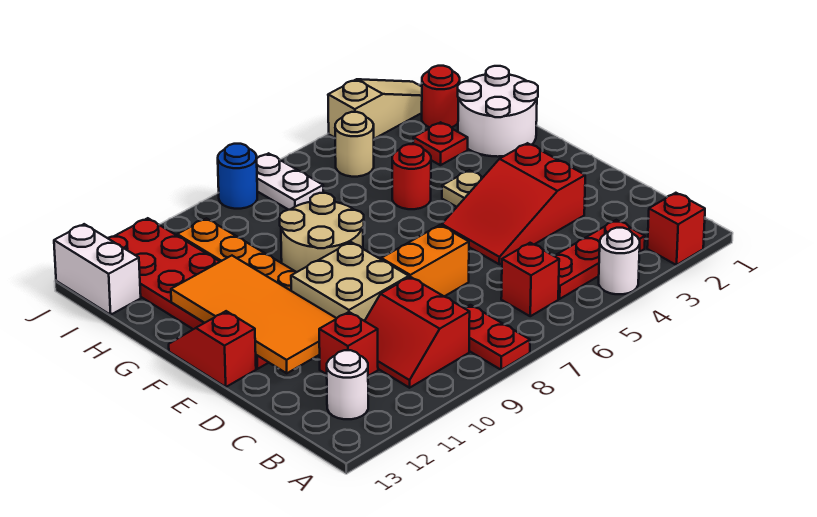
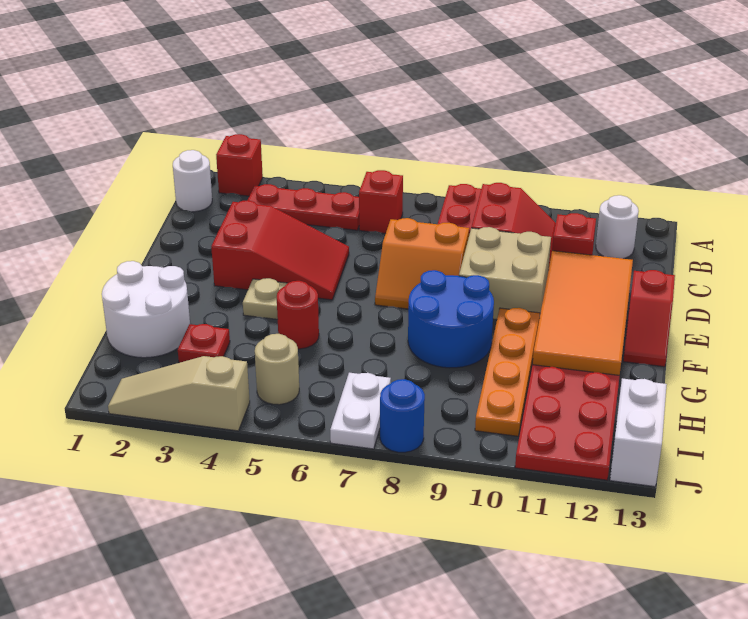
white 1x1 round brick [599,228,640,294] -> white 1x1 round brick moved to [173,150,212,212]
tan 2x2 round brick [280,193,364,272] -> blue 2x2 round brick [408,270,494,368]
red 1x1 round brick [422,66,460,127] -> none

